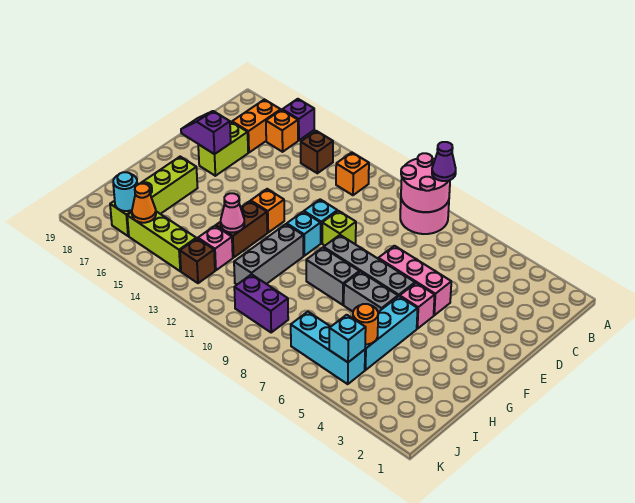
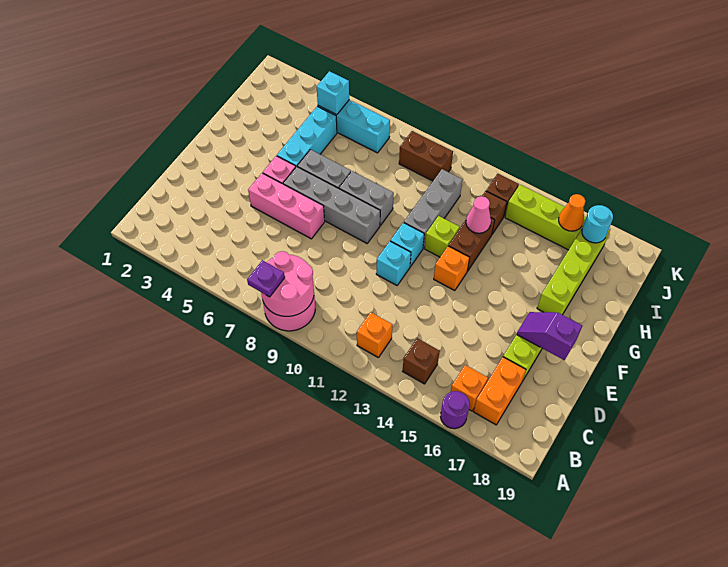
purple 1x1 cone [432,142,456,181] -> purple 1x1 plate [247,260,285,297]
purple 1x1 brick [282,99,314,140] -> purple 1x1 round brick [441,391,470,429]
lime 1x1 brick [322,211,356,246] -> lime 1x1 brick moved to [425,216,460,257]
purple 1x2 slope [181,111,231,154] -> purple 1x2 slope turned to [517,312,582,360]
orange 1x1 round brick [353,304,378,345] -> none
pink 1x1 brick [198,226,233,270] -> brown 1x1 brick [483,191,507,234]
purple 1x2 brick [234,274,288,332] -> brown 1x2 brick [399,131,453,181]

